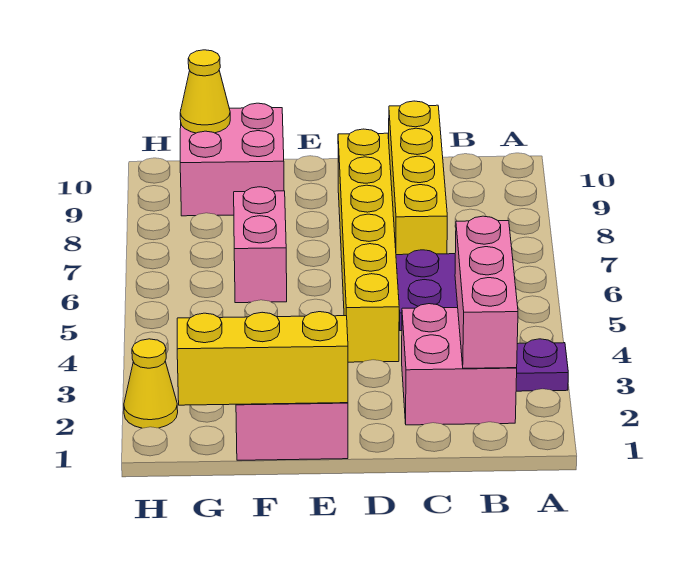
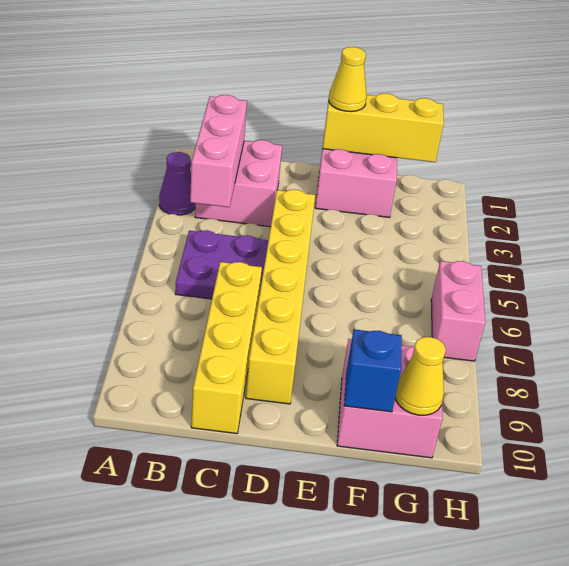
purple 1x1 plate [516,339,568,391] -> purple 1x1 cone [159,152,196,215]
pink 1x2 brick [234,187,287,303] -> pink 1x2 brick moved to [431,261,485,361]
none -> blue 1x1 brick [344,329,402,412]
yellow 1x1 cone [124,339,178,428] -> yellow 1x1 cone moved to [329,47,367,112]

